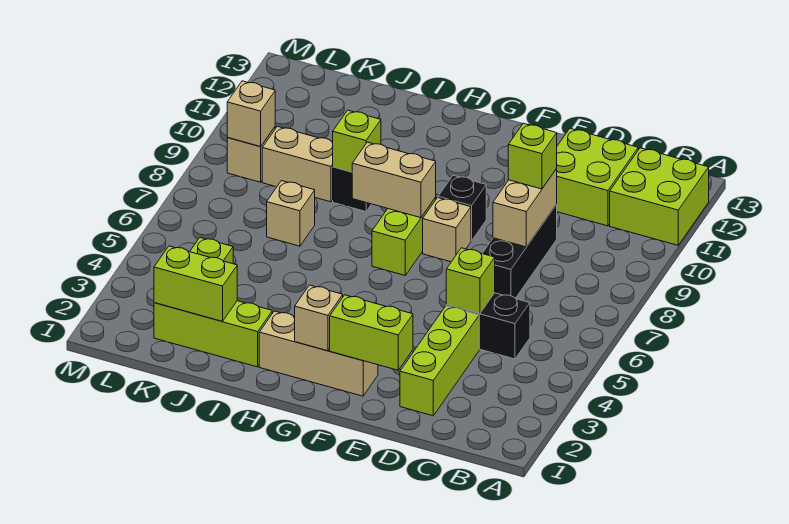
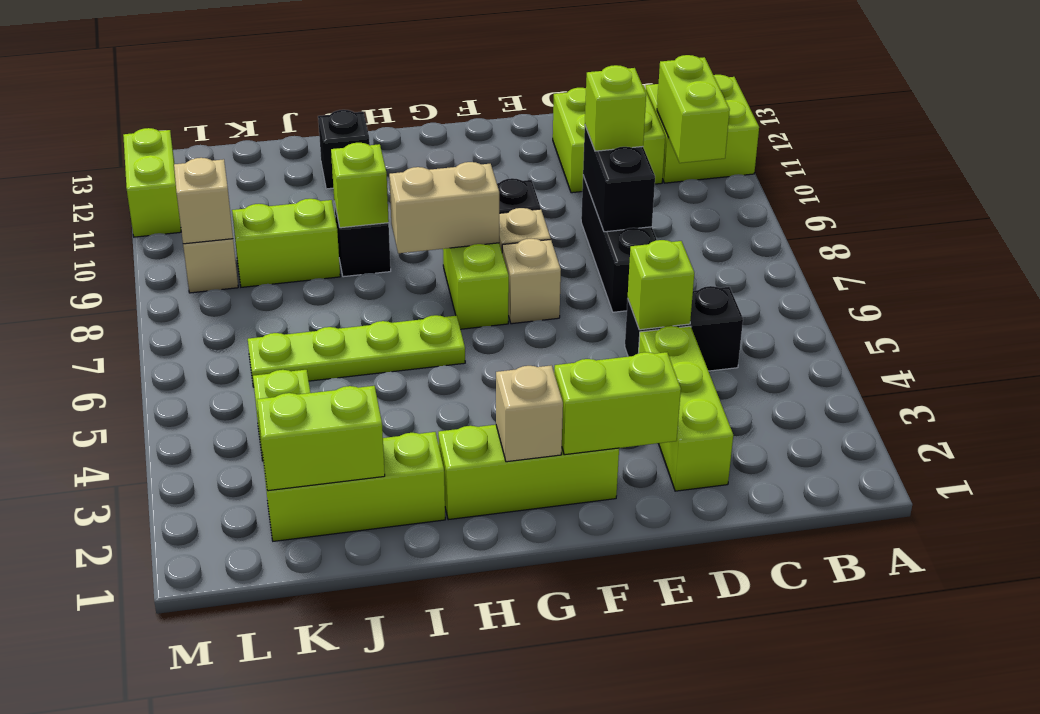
none -> lime 1x2 brick [657,55,730,163]
tan 1x2 brick [493,169,557,247] -> black 1x2 brick [583,126,655,232]
tan 1x3 brick [259,311,378,396] -> lime 1x3 brick [438,425,619,520]
none -> lime 1x4 plate [248,315,465,387]
none -> black 1x1 brick [318,110,370,189]
tan 1x1 brick [267,181,315,246] -> tan 1x1 brick moved to [502,239,561,324]
tan 1x2 brick [262,126,333,202] -> lime 1x2 brick [232,199,340,287]
none -> lime 1x2 brick [123,128,181,237]

